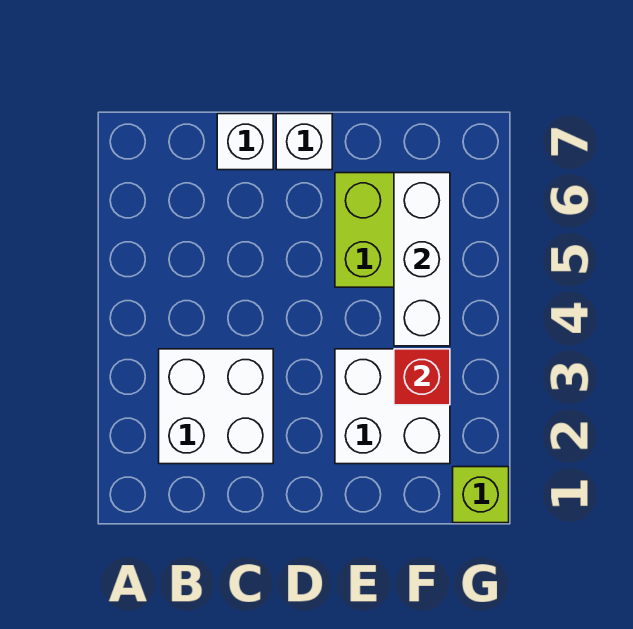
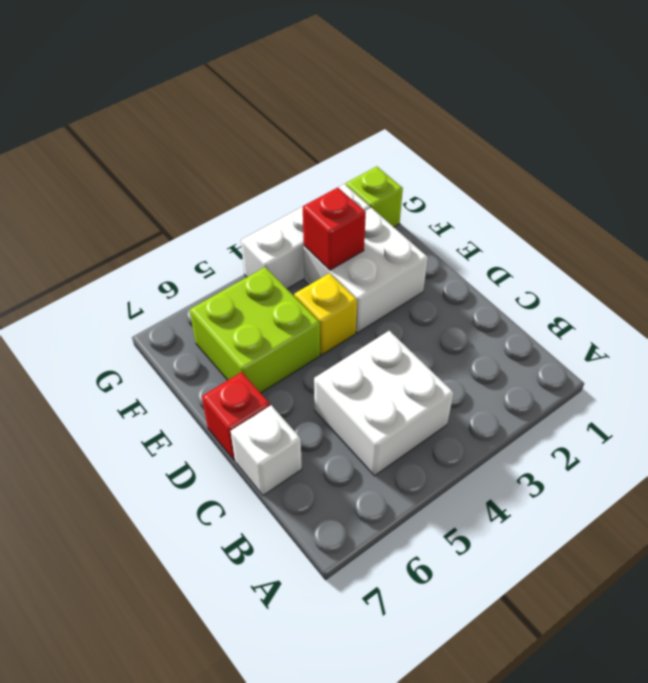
white 2x2 brick [159,349,273,464] -> white 2x2 brick moved to [314,331,454,476]
white 1x1 brick [276,114,332,170] -> red 1x1 brick [202,372,270,460]
none -> yellow 1x1 brick [294,273,357,355]
white 1x3 brick [394,173,450,346] -> white 1x3 brick moved to [241,184,370,289]

